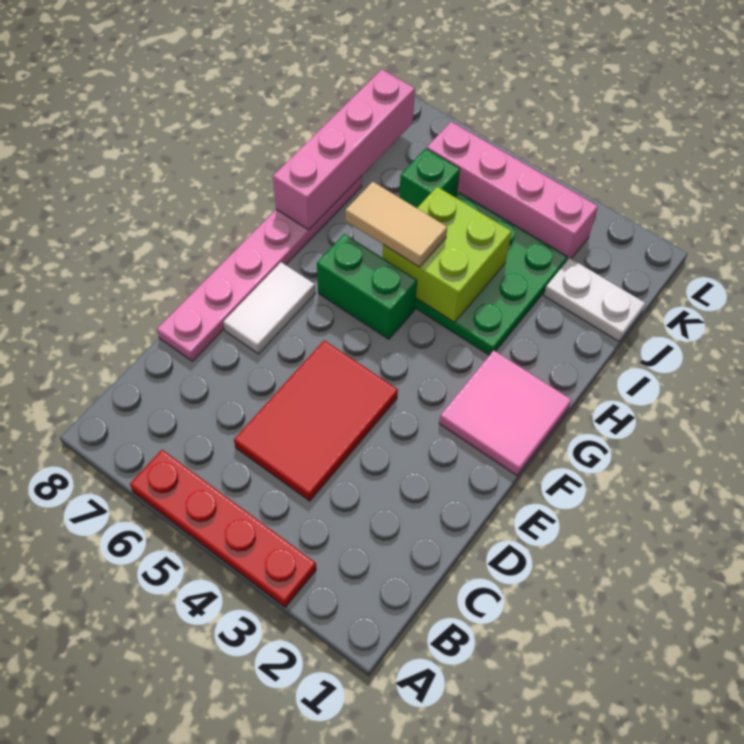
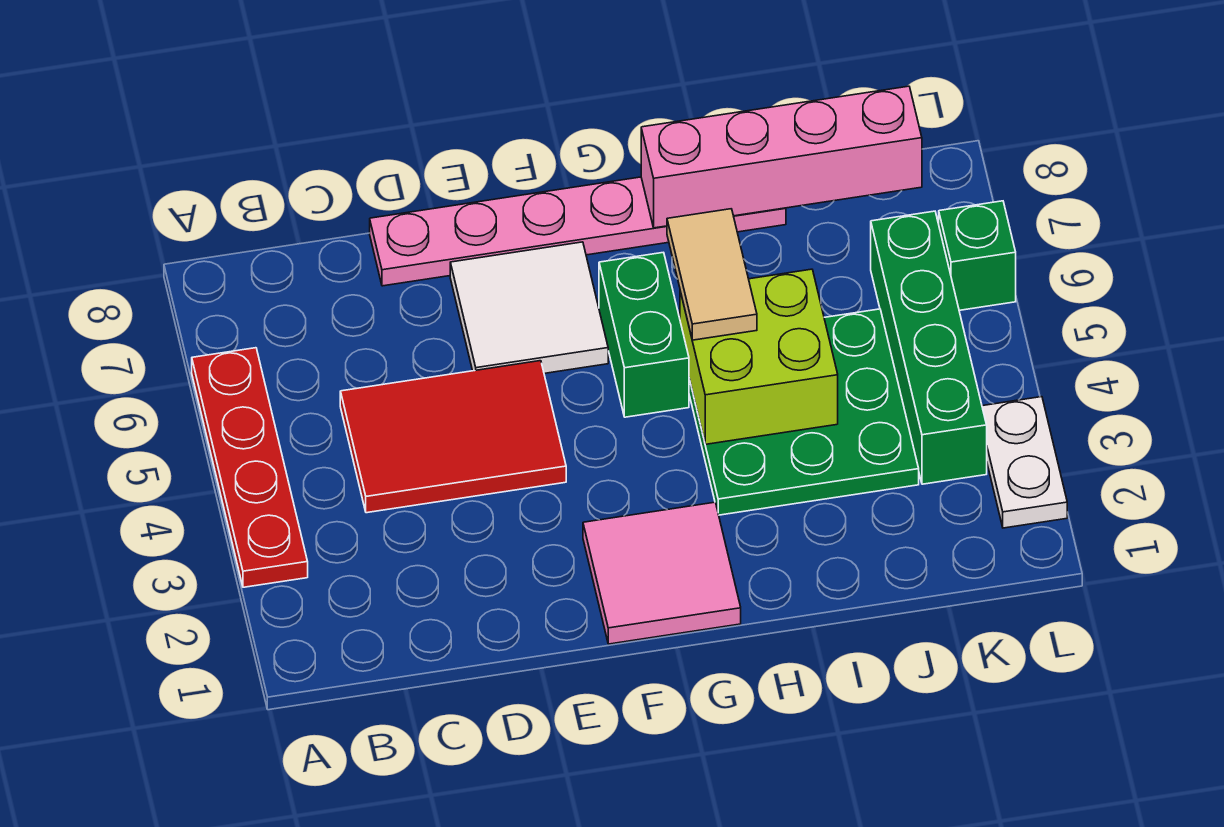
white 1x2 tile [223,262,315,354] -> white 2x2 tile [450,242,608,373]
white 1x2 plate [544,258,645,341] -> white 1x2 plate moved to [982,397,1067,528]
green 1x1 brick [399,148,460,208] -> green 1x1 brick moved to [939,201,1016,310]
pink 1x4 brick [427,122,598,260] -> green 1x4 brick [871,211,987,484]

